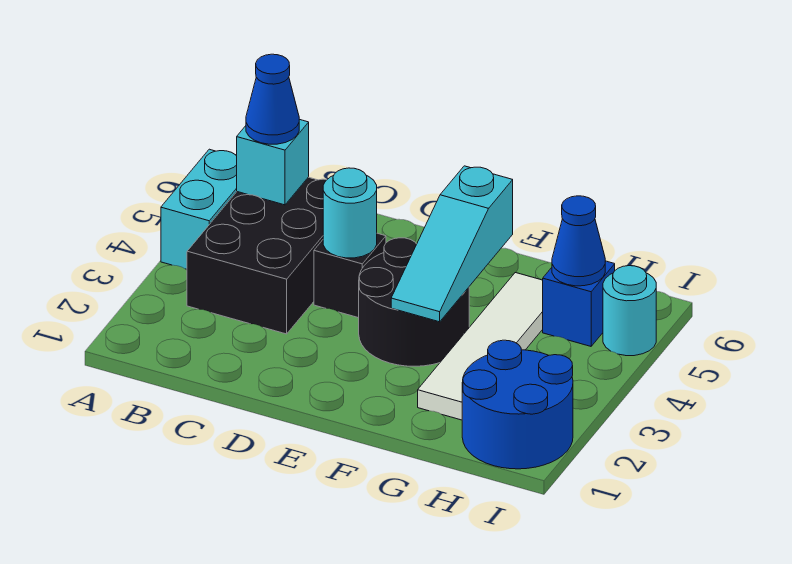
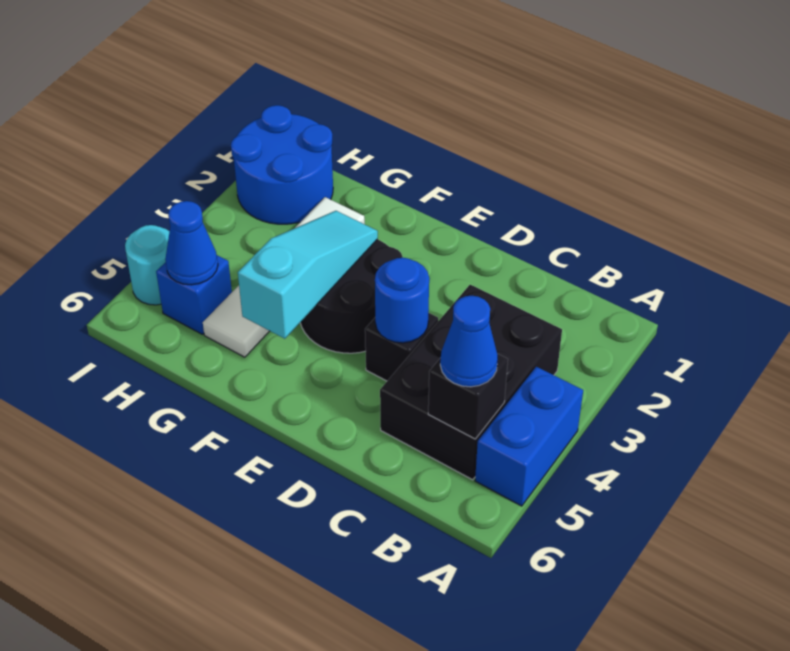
cyan 1x2 brick [161,149,237,269] -> blue 1x2 brick [475,367,583,506]
cyan 1x1 brick [237,119,309,205] -> black 1x1 brick [428,354,508,439]
cyan 1x1 round brick [323,168,377,258] -> blue 1x1 round brick [375,258,429,343]

